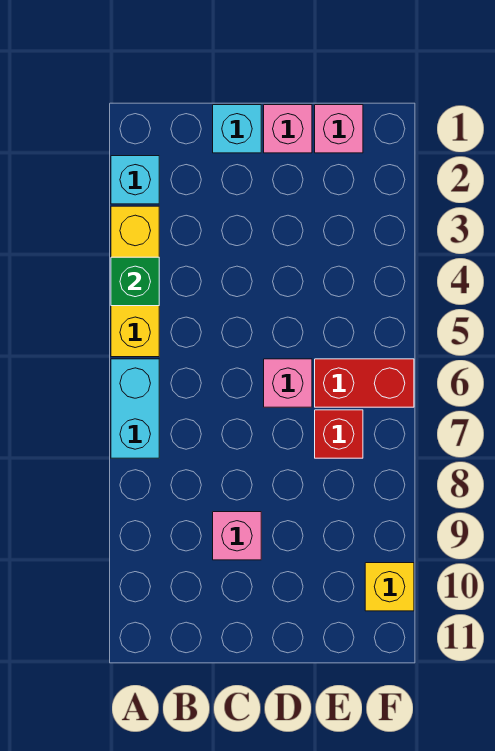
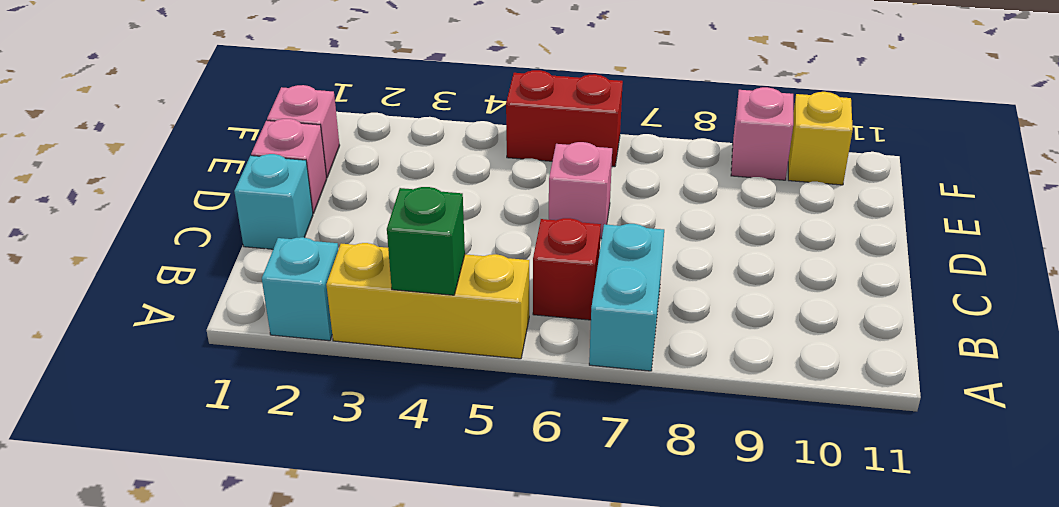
cyan 1x2 brick [111,359,159,458] -> cyan 1x2 brick turned to [589,224,664,371]
pink 1x1 brick [213,512,261,560] -> pink 1x1 brick moved to [731,87,793,180]
red 1x2 brick [315,359,414,407] -> red 1x2 brick turned to [506,70,623,166]
red 1x1 brick [315,410,363,458] -> red 1x1 brick moved to [533,218,601,320]

